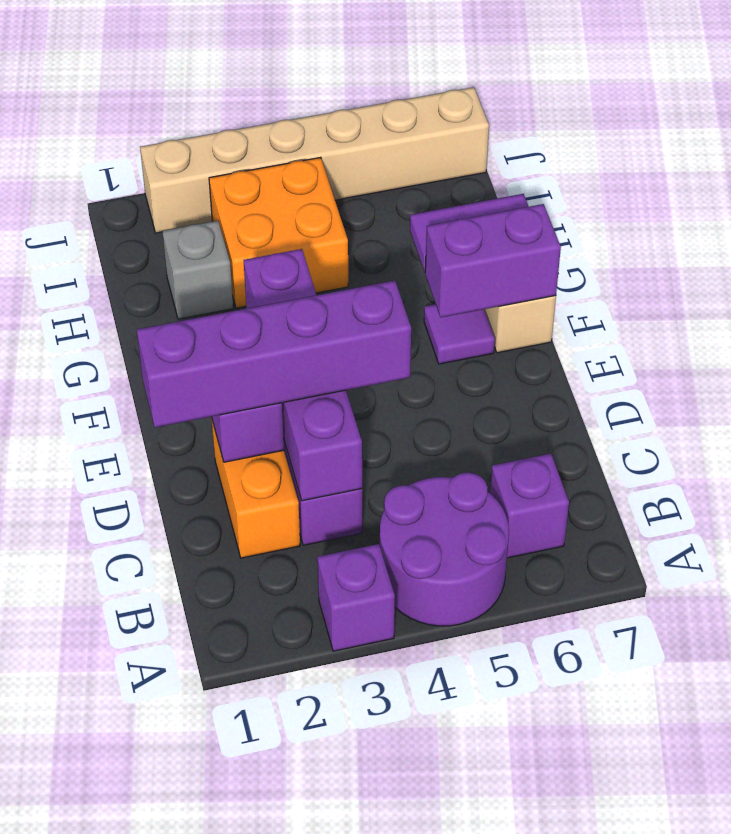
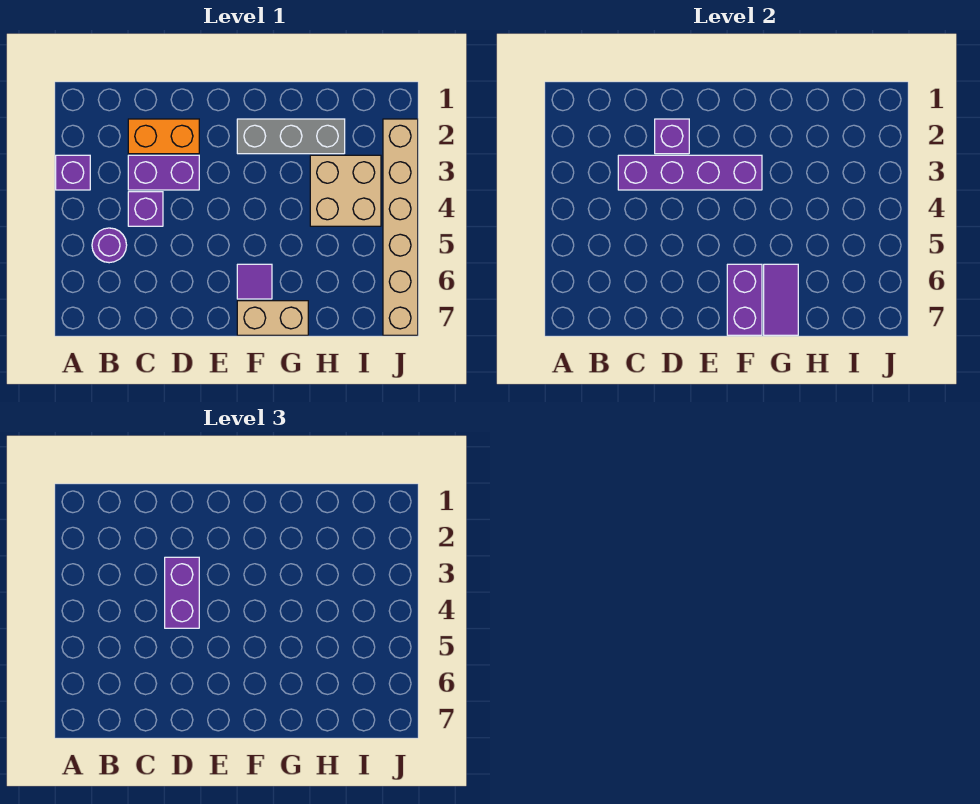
purple 2x2 round brick [380,472,509,626] -> purple 1x1 round brick [92,228,127,263]
purple 1x1 brick [490,454,569,558] -> purple 1x1 brick moved to [128,192,163,226]
purple 1x4 brick [137,281,411,428] -> purple 1x2 brick [165,557,199,628]
grey 1x1 brick [162,221,233,319] -> grey 1x3 brick [237,119,345,154]
orange 2x2 brick [209,157,348,308] -> tan 2x2 brick [310,155,381,226]

